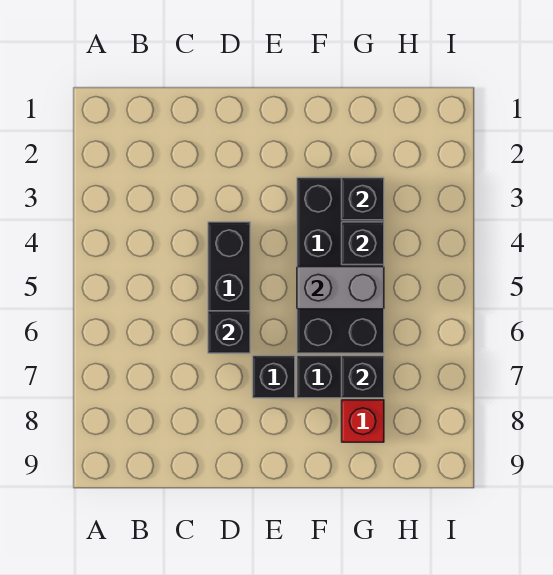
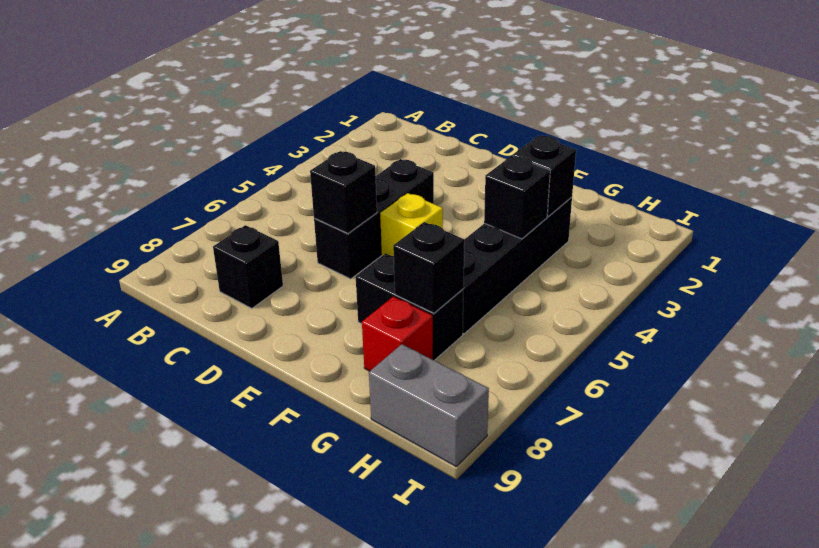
none -> yellow 1x1 brick [380,193,443,256]
black 1x1 brick [253,356,295,398] -> black 1x1 brick moved to [213,225,283,309]
black 2x4 brick [297,178,384,353] -> black 1x4 brick [463,197,572,334]
grey 1x2 brick [297,267,384,309] -> grey 1x2 brick moved to [369,344,489,466]

